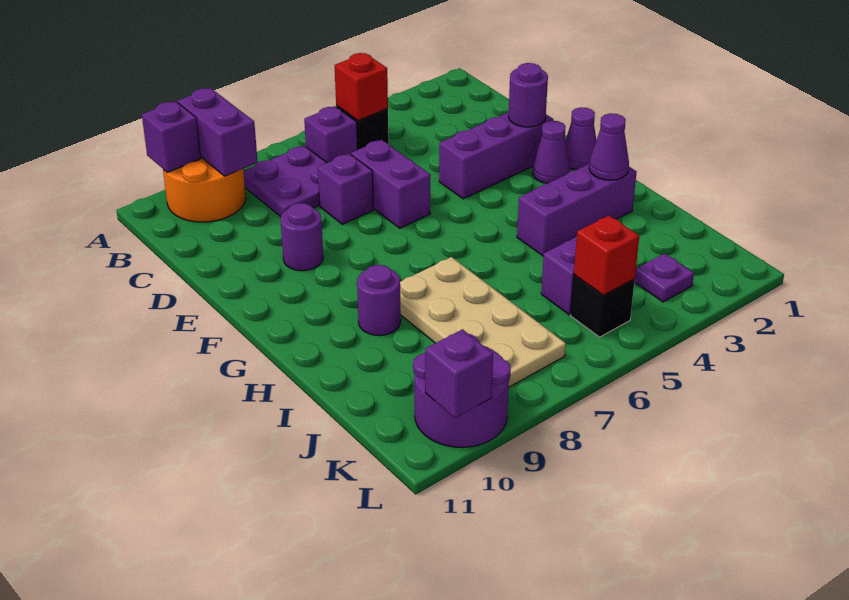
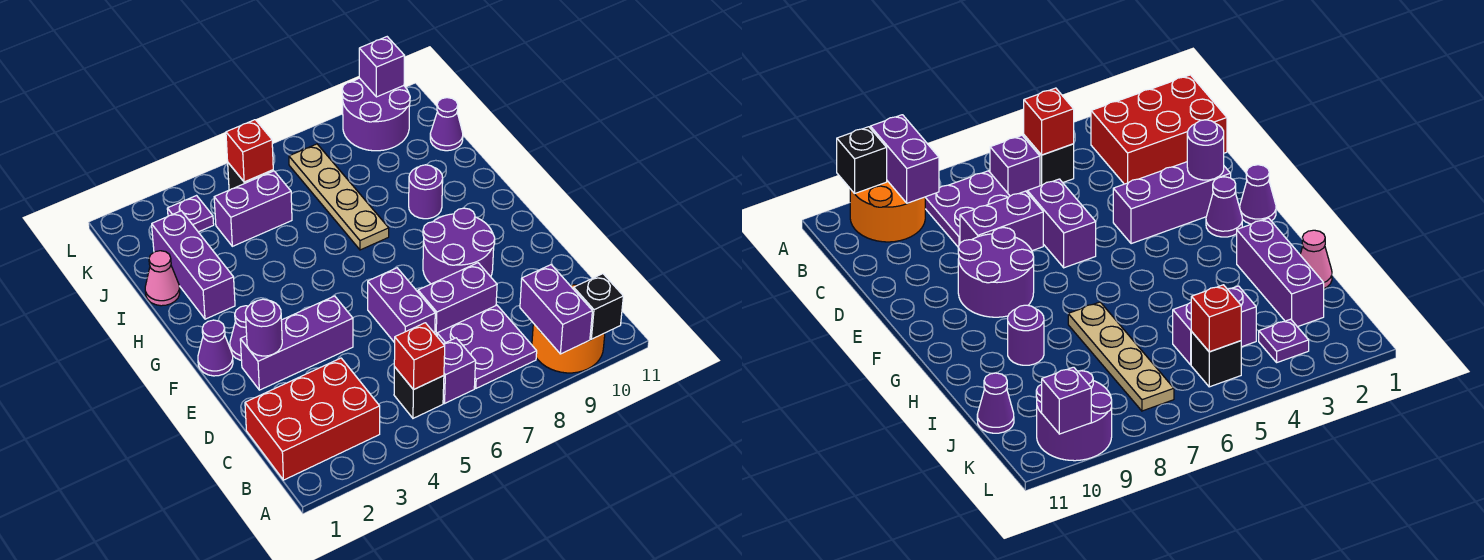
purple 1x1 brick [142,101,201,172] -> black 1x1 brick [574,274,623,339]
none -> red 2x3 brick [245,358,380,480]
purple 1x1 brick [318,154,373,224] -> purple 1x2 brick [418,263,497,336]
purple 1x1 round brick [280,203,323,271] -> purple 2x2 round brick [423,208,495,284]
purple 1x3 brick [517,164,637,256] -> purple 1x3 brick turned to [152,211,235,319]
purple 1x1 cone [589,113,629,180] -> purple 1x1 cone moved to [430,98,463,151]
tan 2x4 plate [400,257,566,387] -> tan 1x4 plate [289,144,389,250]
none -> pink 1x1 cone [145,251,180,306]

